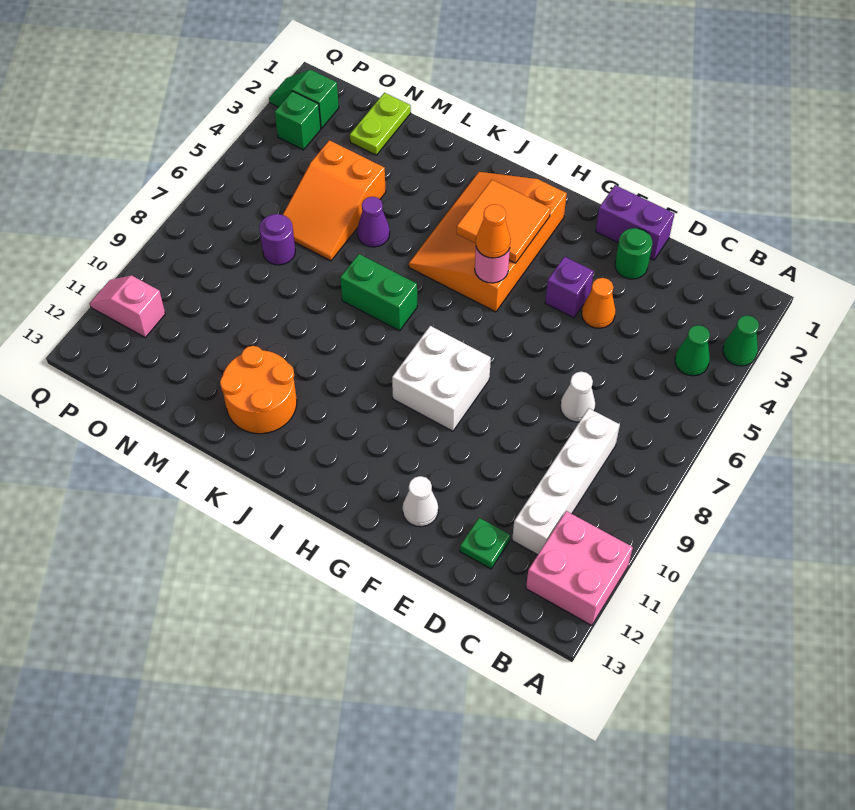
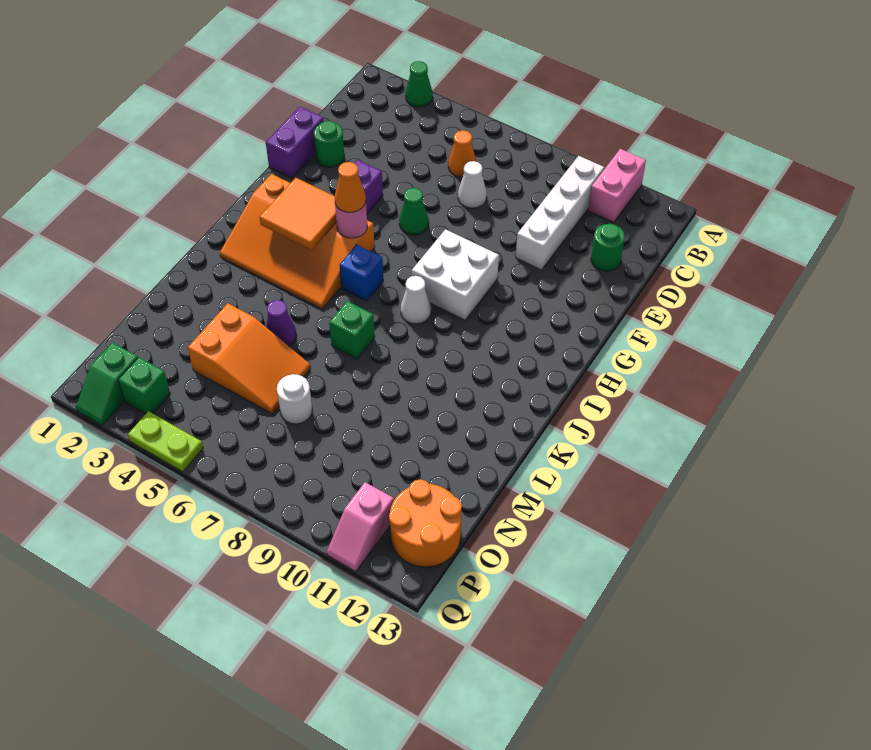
pink 2x2 brick [526,511,633,626] -> pink 1x2 brick [588,149,646,222]
green 1x1 cone [675,325,710,376] -> green 1x1 cone moved to [399,188,429,235]
white 1x4 brick [512,409,620,555] -> white 1x4 brick turned to [516,156,604,270]
green 1x1 plate [460,518,510,569] -> green 1x1 round brick [591,224,625,271]
orange 1x1 cone [582,278,615,328] -> orange 1x1 cone moved to [448,130,477,177]
white 1x1 cone [403,476,438,527] -> white 1x1 cone moved to [401,276,431,324]
none -> blue 1x1 brick [340,245,383,301]
green 1x2 brick [340,254,417,331] -> green 1x1 brick [329,301,375,359]
orange 2x2 round brick [220,346,297,434] -> orange 2x2 round brick moved to [389,479,462,567]
lime 1x2 plate [350,93,411,155] -> lime 1x2 plate moved to [128,411,203,472]
purple 1x1 round brick [259,214,295,265] -> white 1x1 round brick [277,374,312,424]

